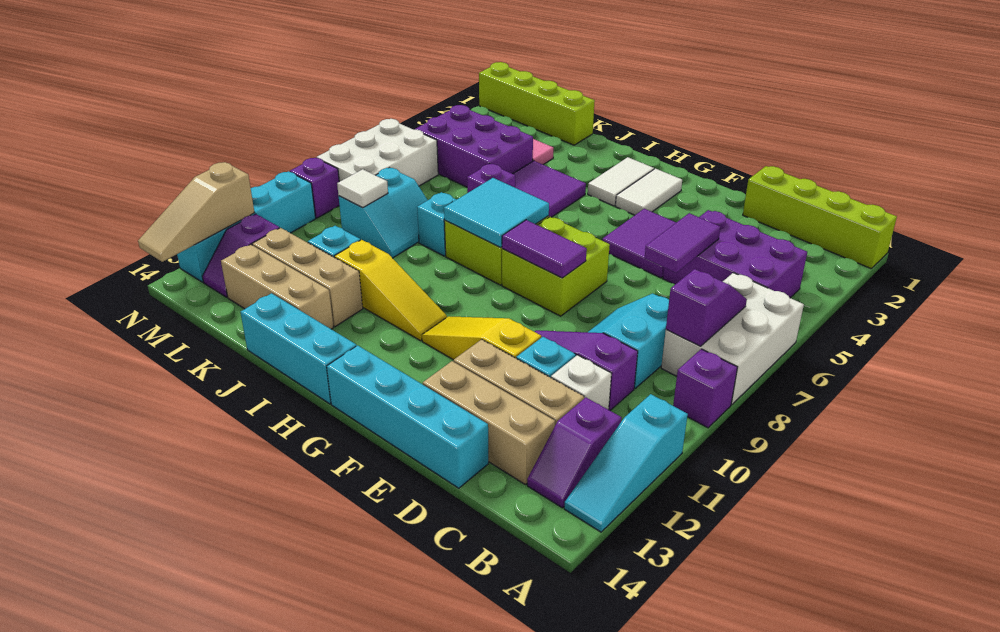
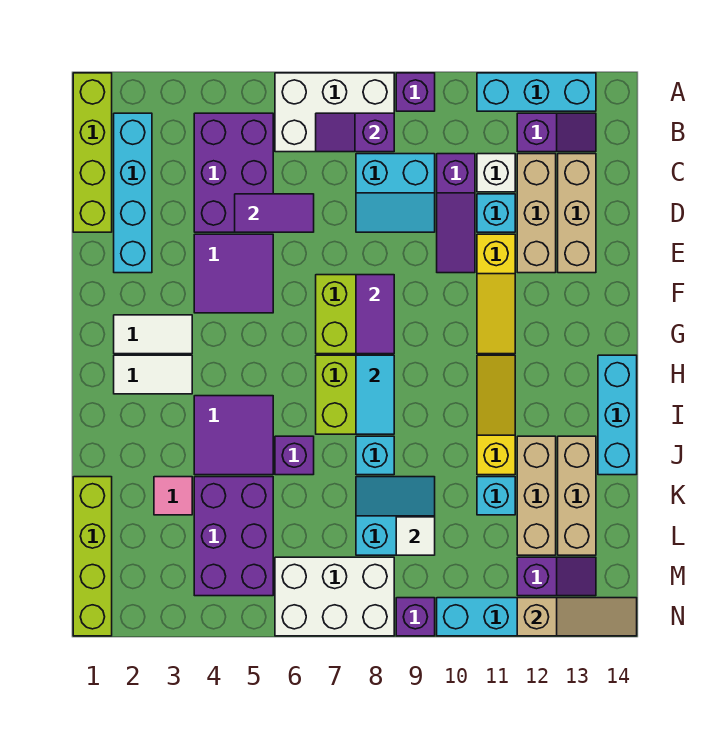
cyan 1x3 slope [564,394,688,532] -> cyan 1x3 brick [477,73,596,111]
cyan 1x4 brick [327,345,488,488] -> cyan 1x4 brick moved to [114,113,152,273]
cyan 2x2 tile [444,178,549,247] -> cyan 1x2 tile [356,355,394,434]

